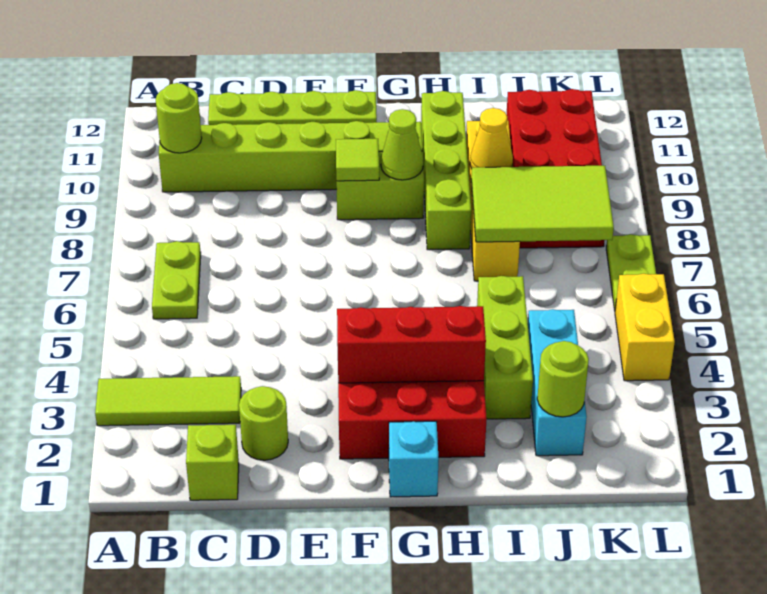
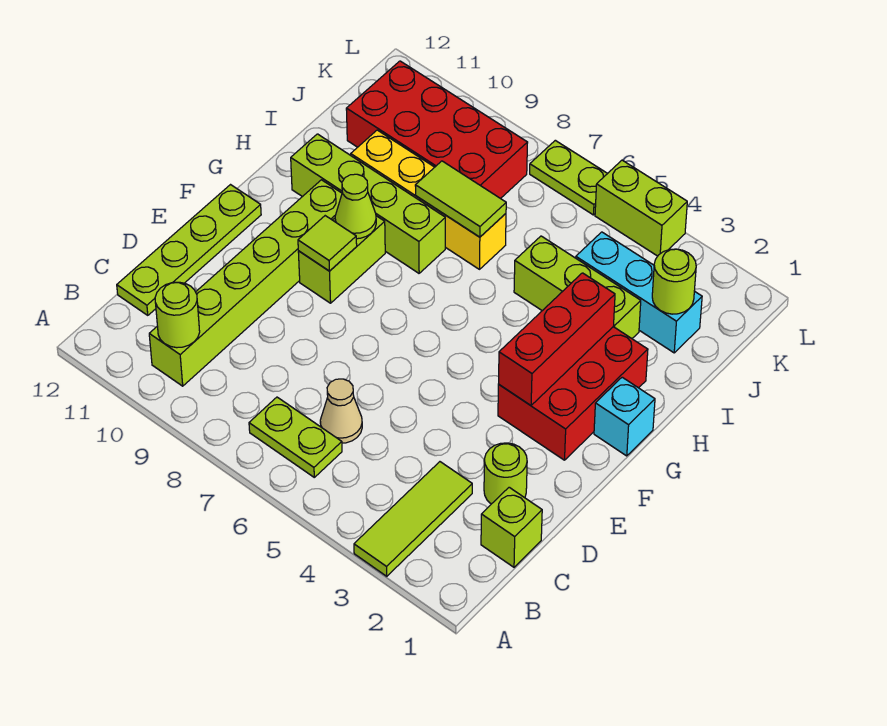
none -> tan 1x1 cone [320,379,362,443]
lime 2x3 tile [471,166,614,242] -> lime 1x2 tile [415,161,506,237]
yellow 1x1 cone [470,108,513,169] -> none
yellow 1x2 brick [615,274,675,381] -> lime 1x2 brick [595,160,687,256]

